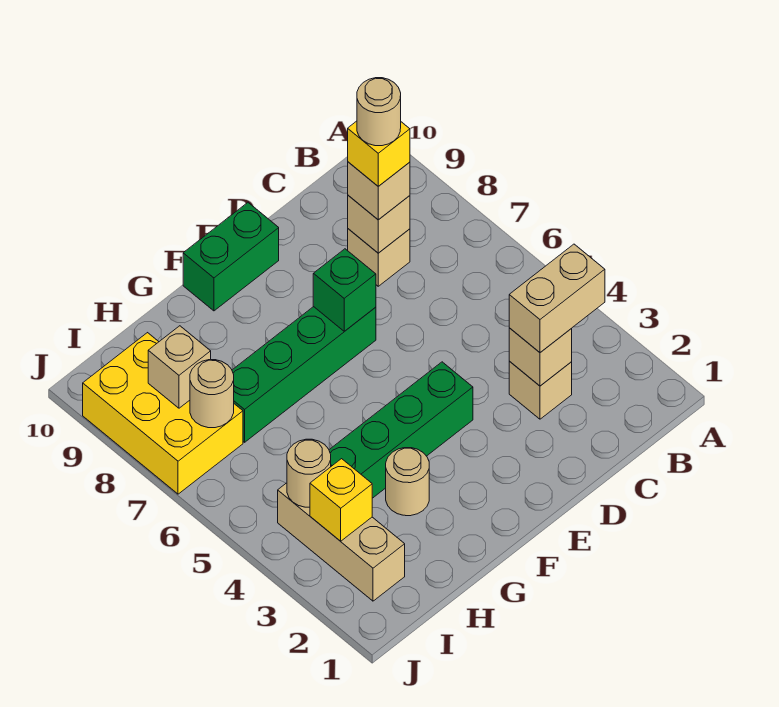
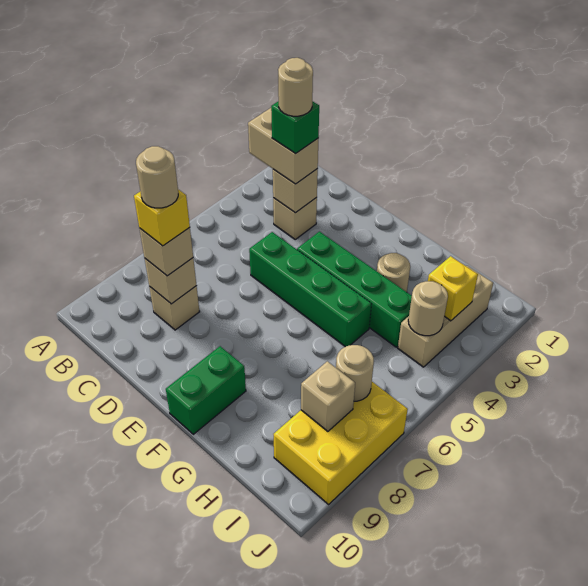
none -> tan 1x1 round brick [278,58,313,116]
green 1x4 brick [232,307,376,442] -> green 1x4 brick moved to [249,232,371,347]
green 1x1 brick [313,249,376,331] -> green 1x1 brick moved to [271,101,319,154]
green 1x2 brick [183,203,279,311] -> green 1x2 brick turned to [166,346,246,434]

